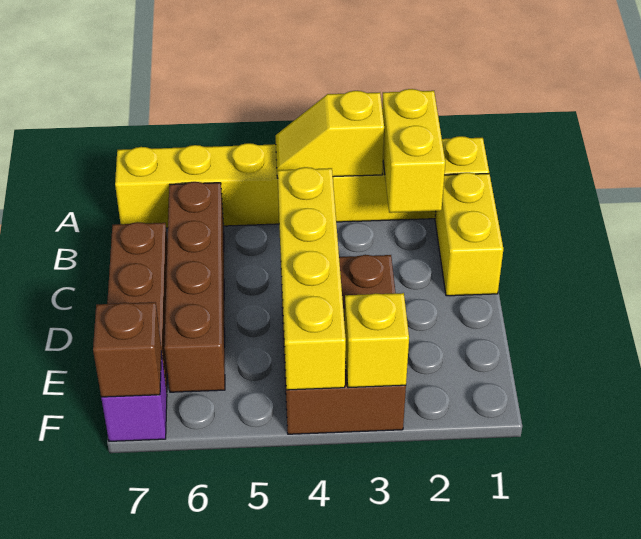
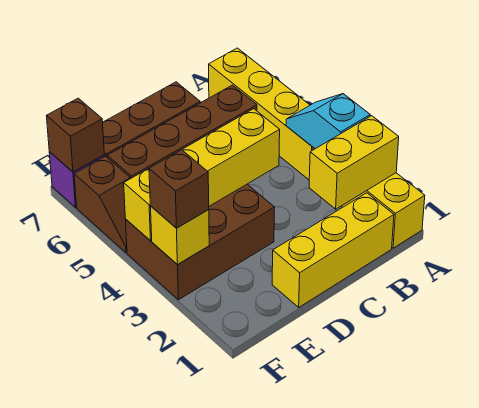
yellow 1x2 slope [276,91,384,178] -> cyan 1x2 slope [286,94,370,149]
yellow 1x2 brick [435,173,503,296] -> yellow 1x3 brick [272,193,394,307]
none -> brown 1x1 brick [149,150,209,228]
none -> brown 1x2 slope [74,156,131,253]

